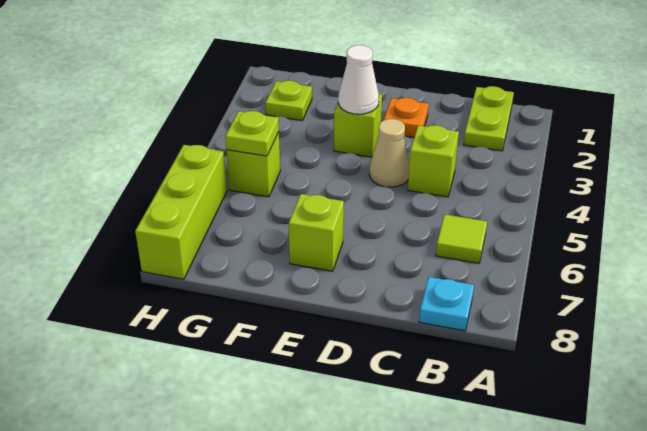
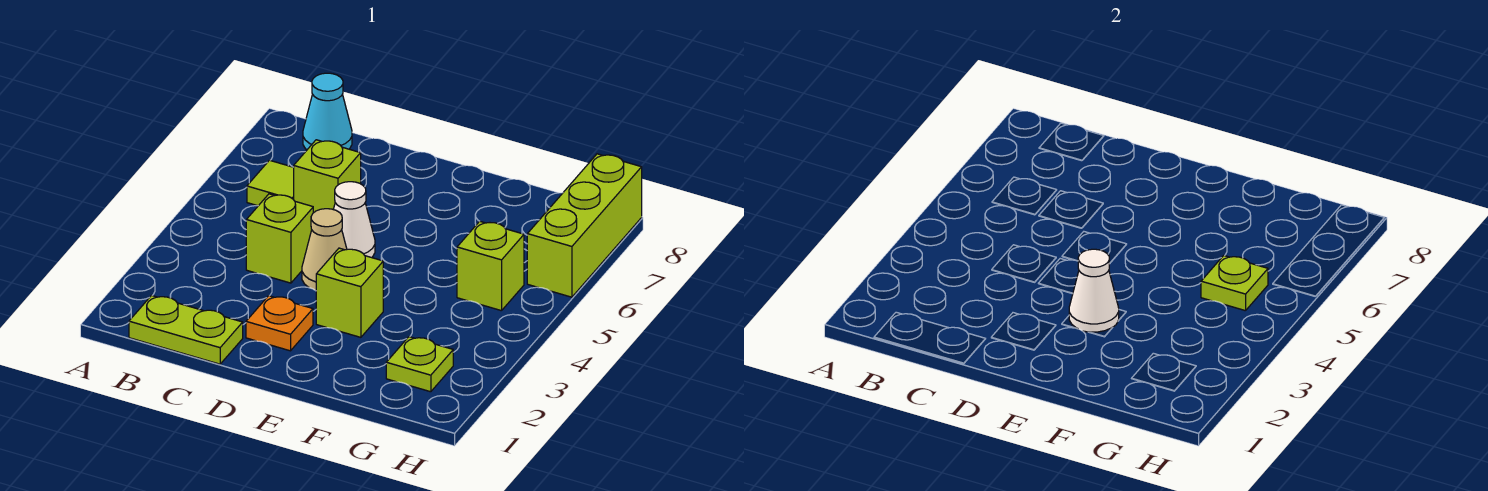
lime 1x2 plate [464,86,514,151] -> lime 1x2 plate turned to [129,296,243,364]
cyan 1x1 plate [419,277,474,331] -> cyan 1x1 cone [303,73,352,150]
none -> white 1x1 cone [333,182,375,258]
lime 1x1 brick [289,194,344,271] -> lime 1x1 brick moved to [294,140,361,213]

